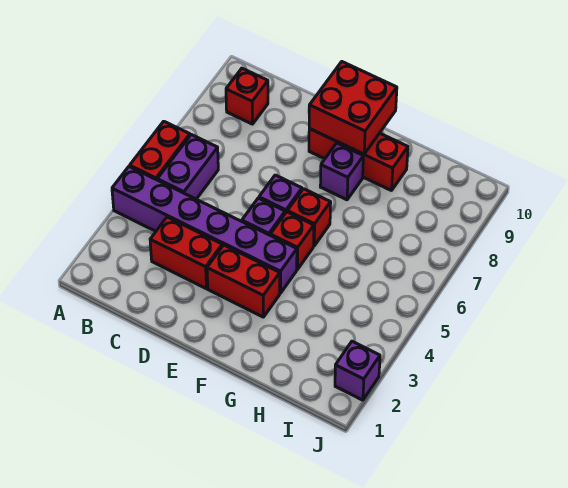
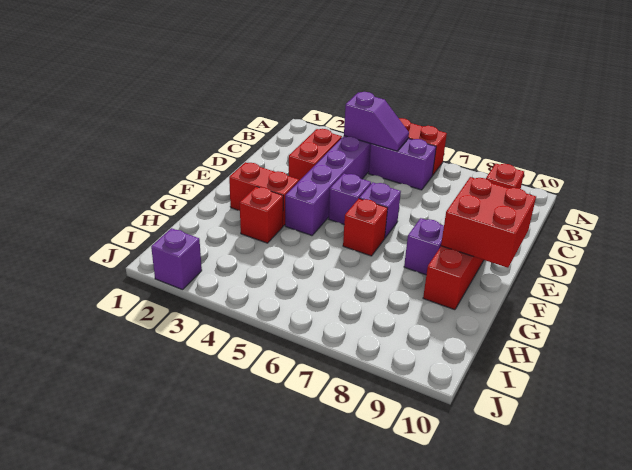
none -> purple 1x2 slope [344,92,409,151]
red 1x2 brick [207,245,280,317] -> red 1x2 brick turned to [229,162,299,226]
red 1x1 brick [270,212,314,269] -> red 1x1 brick moved to [240,187,283,243]

